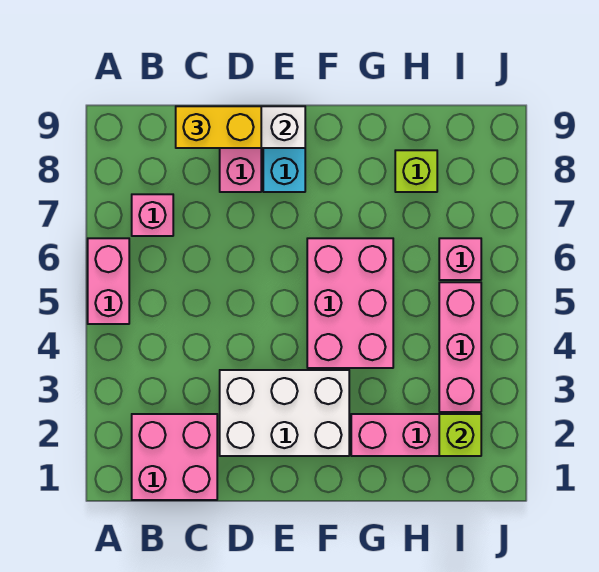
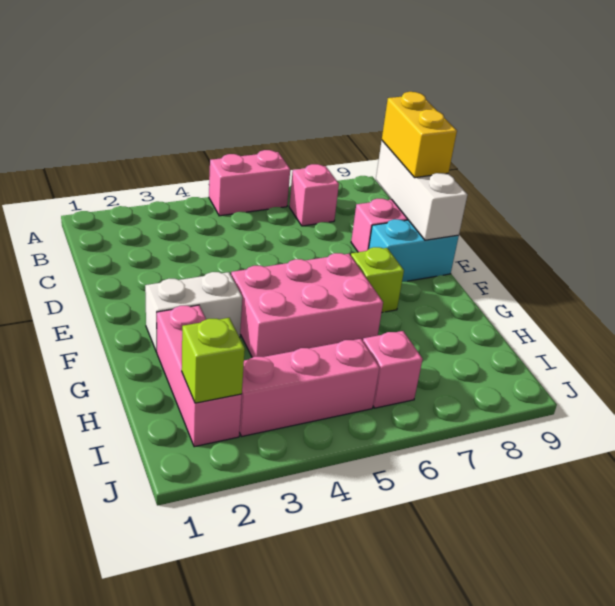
pink 2x2 brick [132,414,217,500] -> none
white 2x3 brick [220,370,349,456] -> white 1x2 brick [145,272,242,352]
lime 1x1 brick [395,150,437,192] -> lime 1x1 brick moved to [351,247,404,312]

